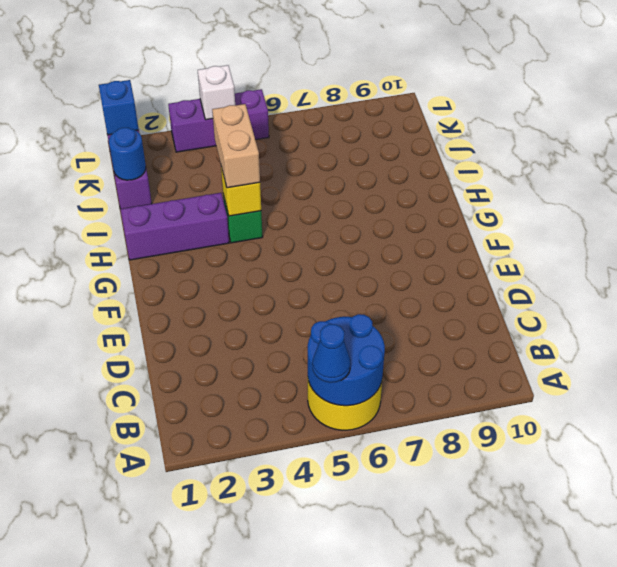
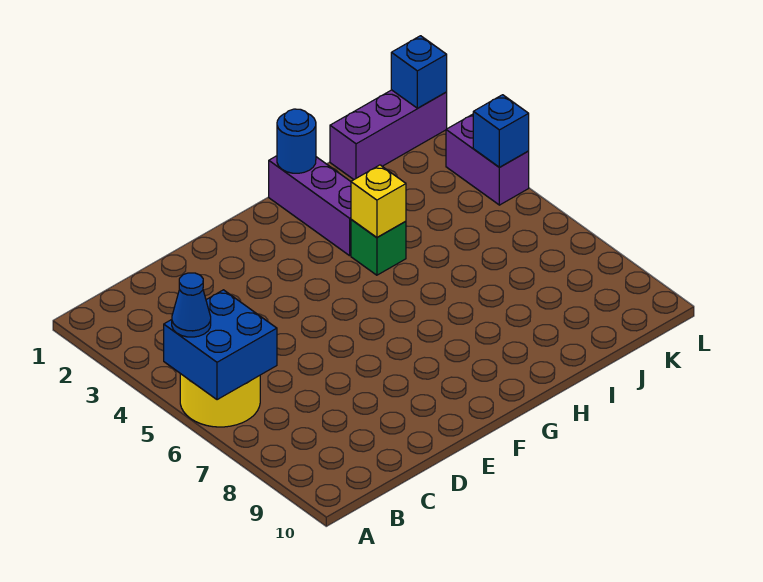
blue 2x2 round brick [308,314,385,406] -> blue 2x2 brick [164,290,277,400]
tan 1x2 brick [212,104,260,188] -> none
blue 1x1 round brick [109,128,146,180] -> blue 1x1 round brick moved to [277,109,316,173]
purple 1x3 brick [168,89,269,152] -> purple 1x2 brick [446,114,529,205]
white 1x1 brick [198,65,235,120] -> blue 1x1 brick [473,95,529,167]

